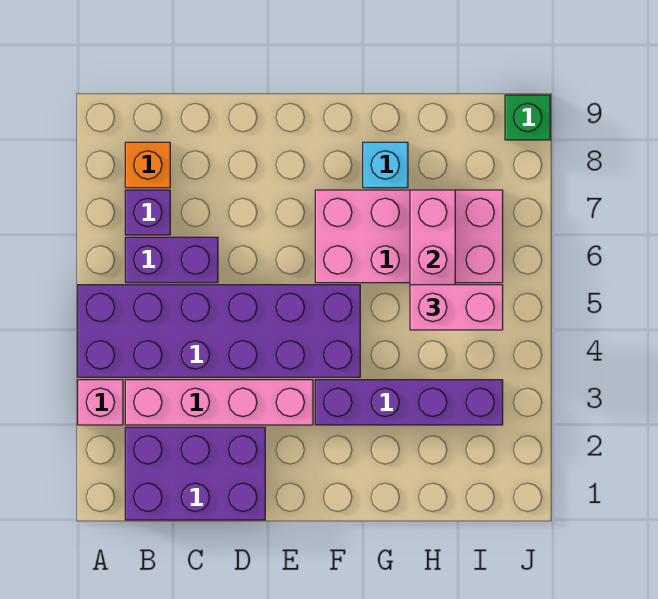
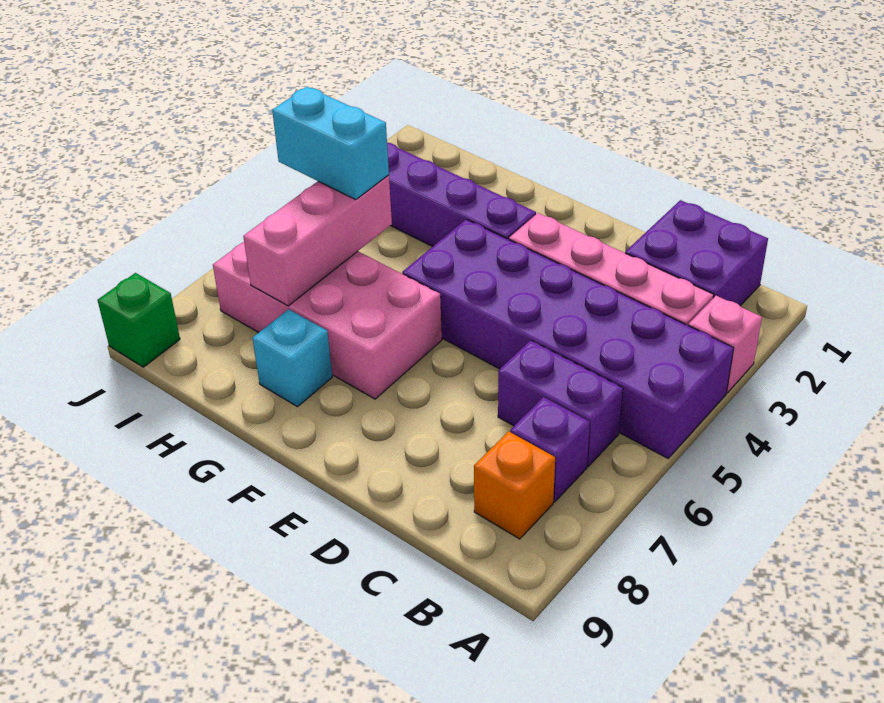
purple 2x3 brick [125,427,265,520] -> purple 2x2 brick [625,200,768,306]
pink 1x2 brick [410,285,503,330] -> cyan 1x2 brick [272,87,389,199]

